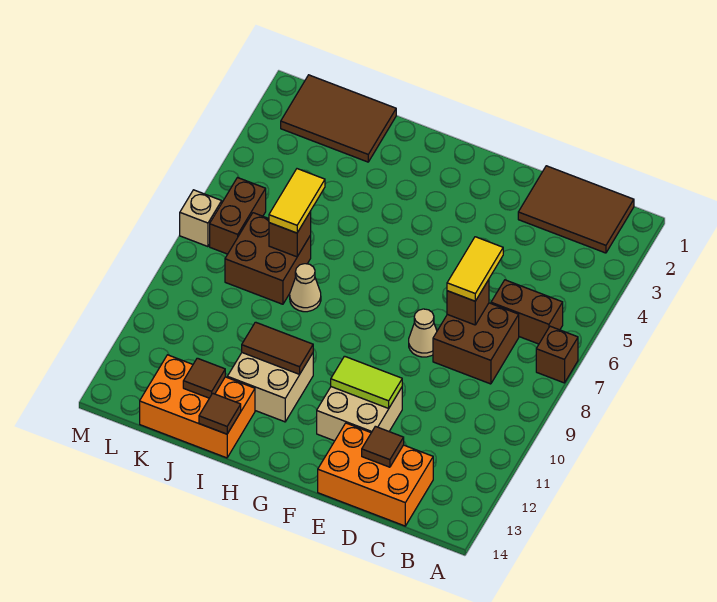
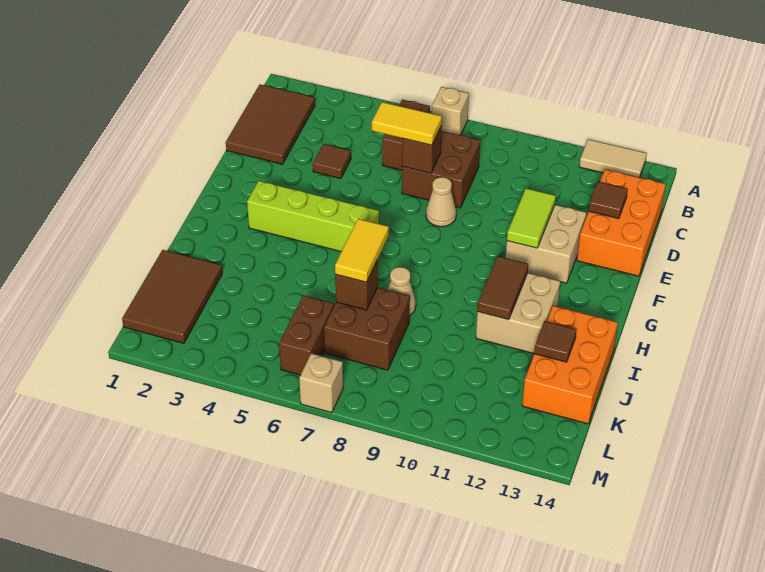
brown 1x1 brick [536,326,578,383] -> tan 1x1 brick [432,87,469,135]
none -> tan 1x2 tile [579,139,647,178]
none -> lime 1x4 brick [247,181,379,252]
brown 1x1 tile [199,393,241,434] -> brown 1x1 tile moved to [313,144,351,179]
yellow 1x2 tile [269,169,325,233] -> yellow 1x2 tile turned to [335,219,389,282]
brown 1x2 brick [210,178,266,254] -> brown 1x2 brick turned to [279,295,334,375]

